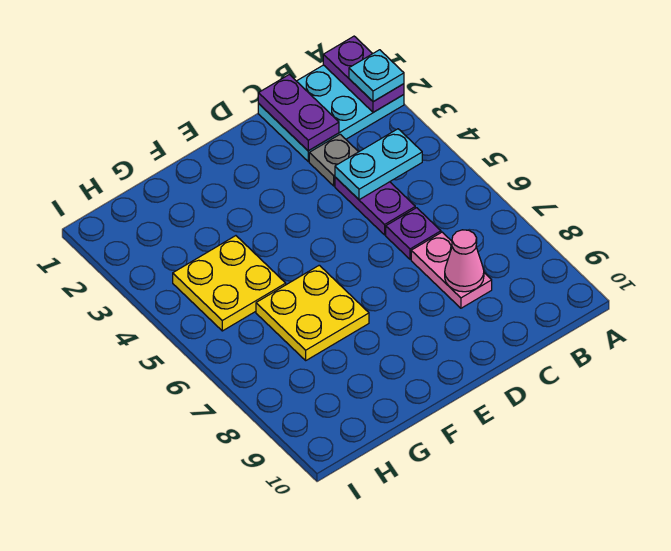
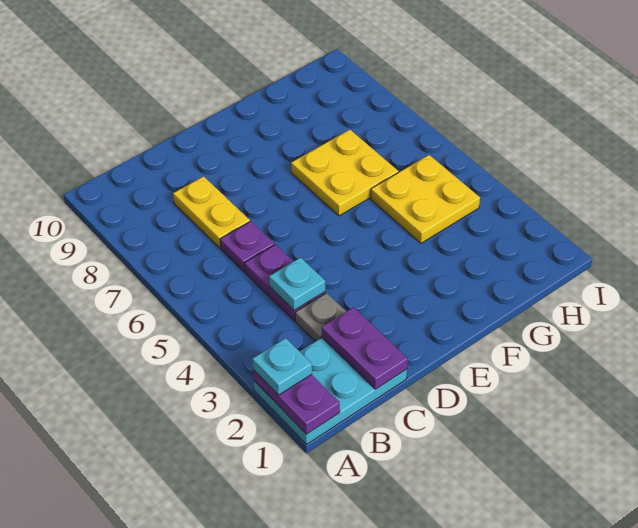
cyan 1x2 plate [335,129,422,200] -> cyan 1x1 plate [269,258,325,310]
pink 1x2 plate [411,232,492,308] -> yellow 1x2 plate [173,176,250,248]
pink 1x1 cone [445,230,484,292] -> none

